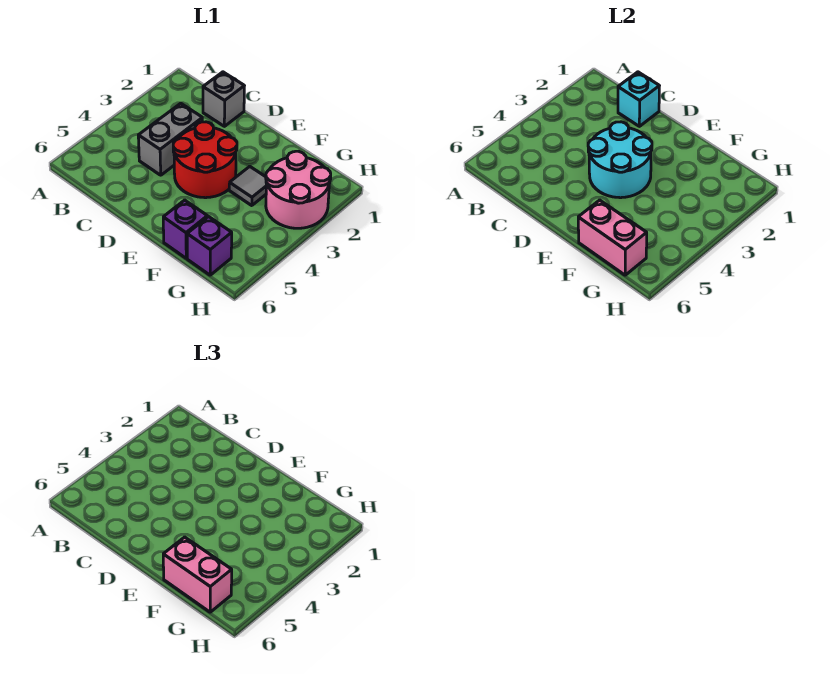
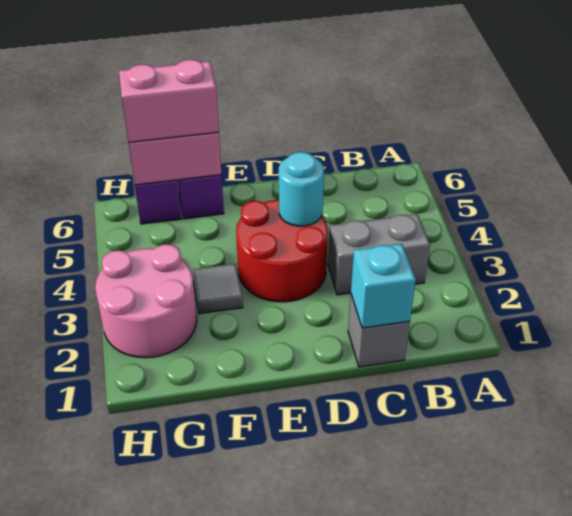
grey 1x2 brick [138,103,202,175] -> grey 1x2 brick turned to [328,214,430,295]
cyan 2x2 round brick [588,122,652,198] -> cyan 1x1 round brick [279,152,324,226]

